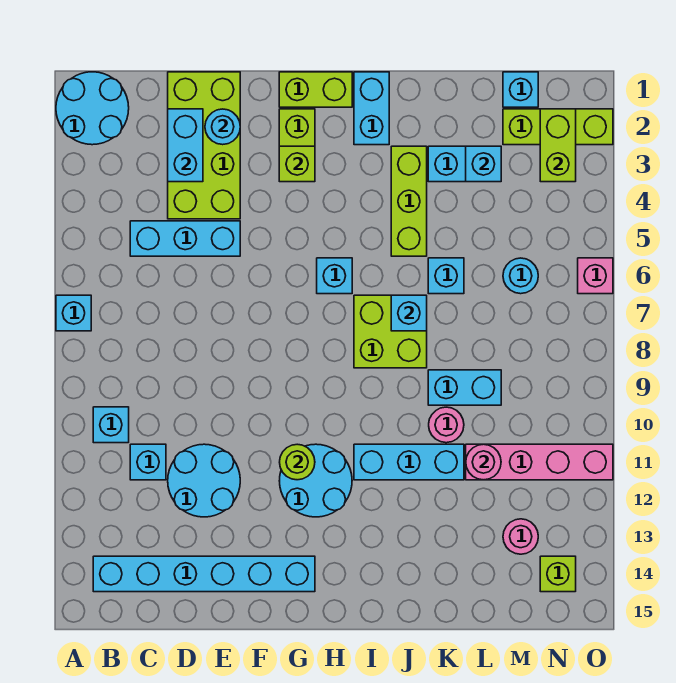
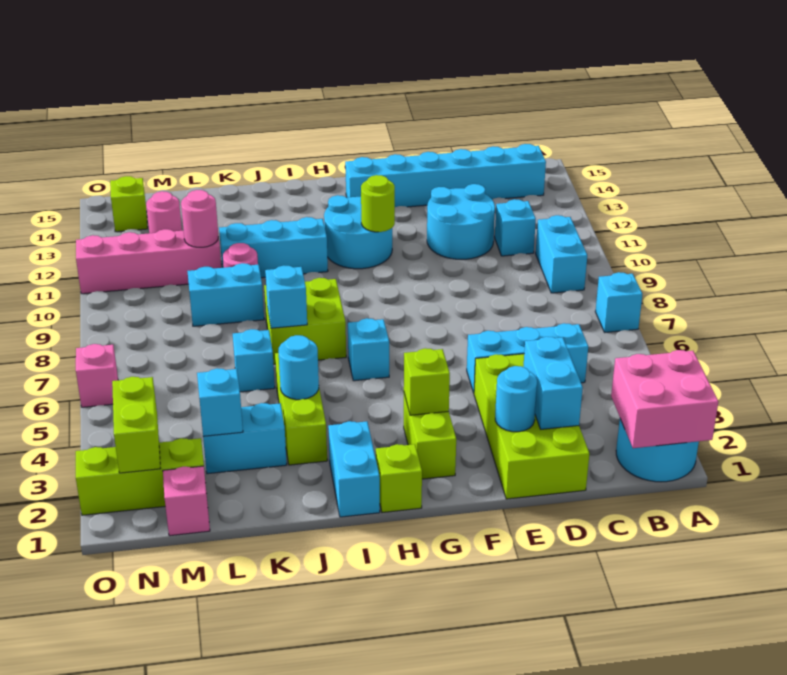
none -> pink 2x2 brick [611,350,718,448]
cyan 1x1 brick [93,407,129,443] -> cyan 1x2 brick [536,215,587,293]
lime 1x2 brick [279,72,352,107] -> lime 1x1 brick [376,444,422,512]
cyan 1x1 brick [503,72,538,107] -> pink 1x1 brick [163,466,210,536]
cyan 1x1 round brick [503,258,538,294] -> cyan 1x1 round brick moved to [278,335,319,400]

